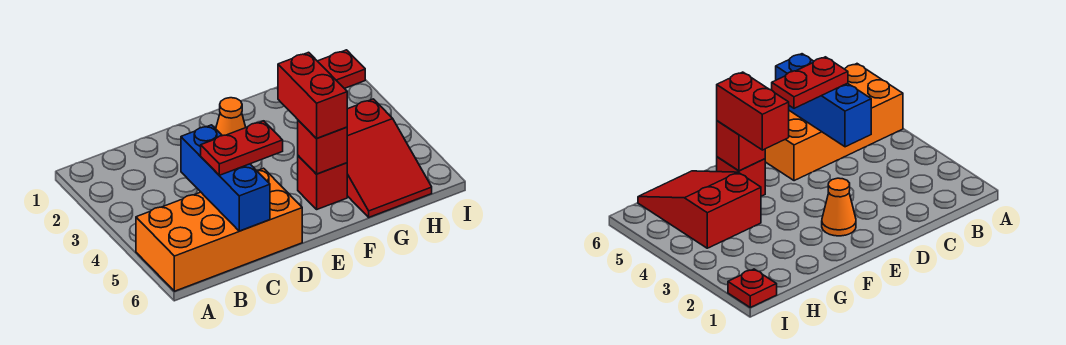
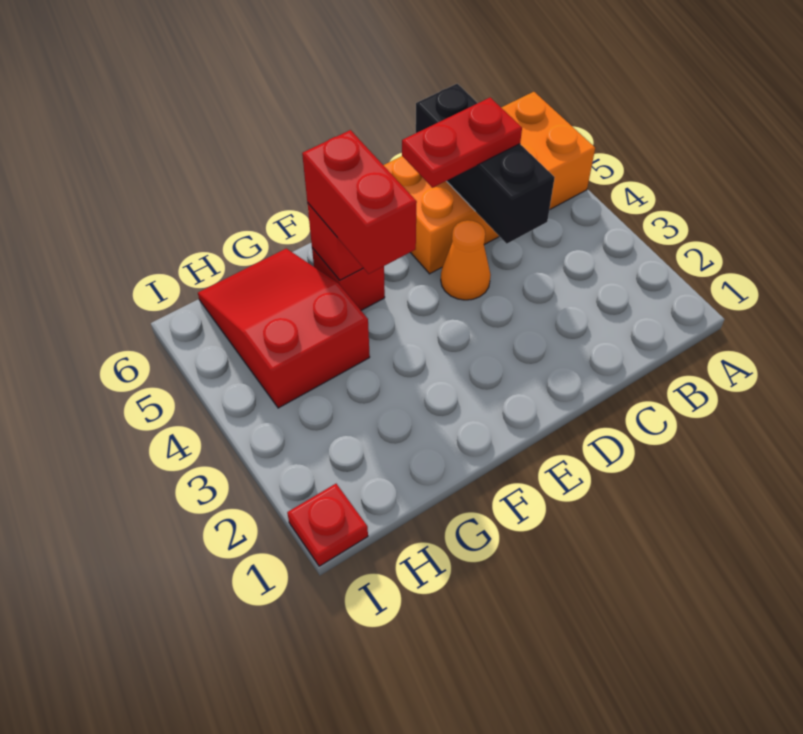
blue 1x3 brick [181,125,270,231] -> black 1x3 brick [416,84,555,244]
orange 1x1 cone [216,98,246,136] -> orange 1x1 cone moved to [441,220,491,300]

